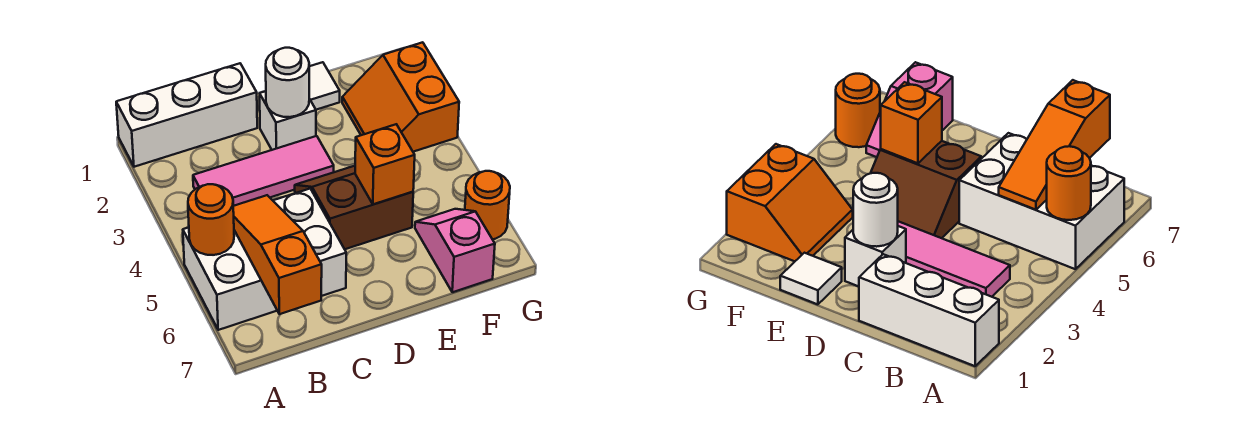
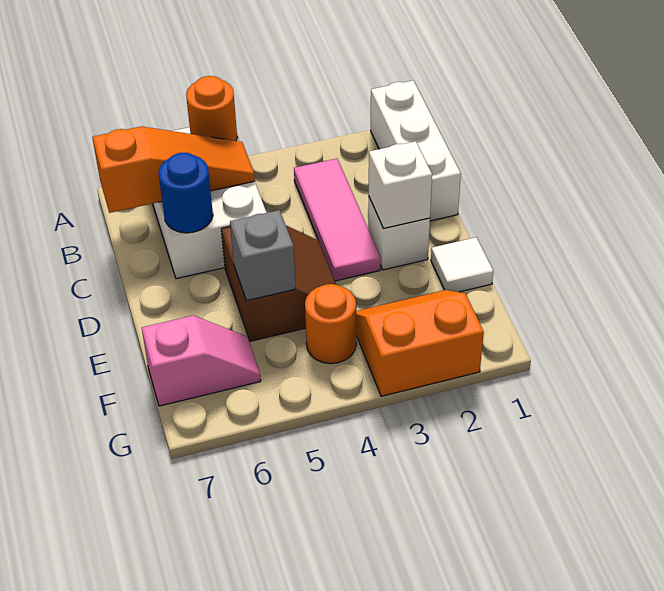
none -> blue 1x1 round brick [158,153,213,233]
white 1x1 round brick [266,48,309,117] -> white 1x1 brick [369,141,432,228]
orange 1x1 brick [355,124,415,204] -> grey 1x1 brick [230,210,296,301]
orange 1x1 round brick [465,171,510,239] -> orange 1x1 round brick moved to [305,284,356,364]

